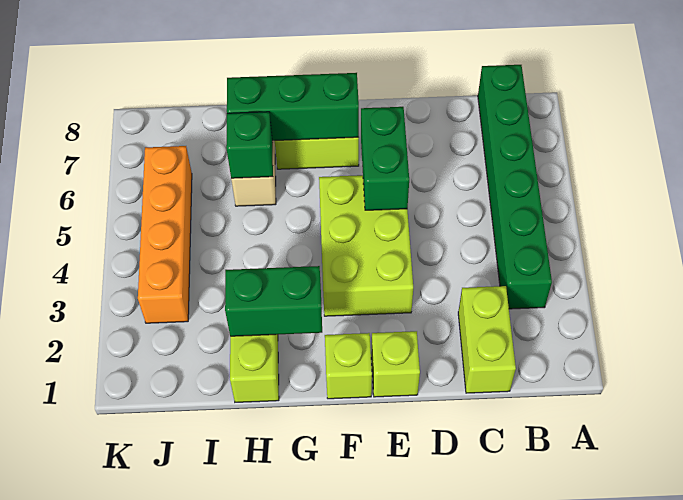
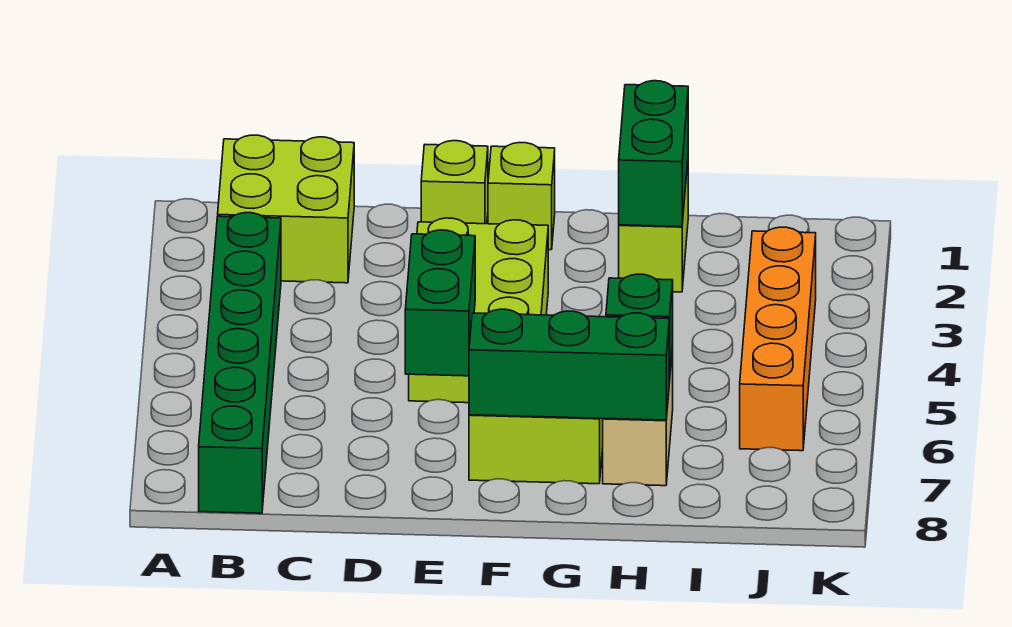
lime 1x2 brick [458,286,516,393] -> lime 2x2 brick [218,135,354,283]
green 1x2 brick [225,266,322,336] -> green 1x2 brick turned to [619,81,688,227]

